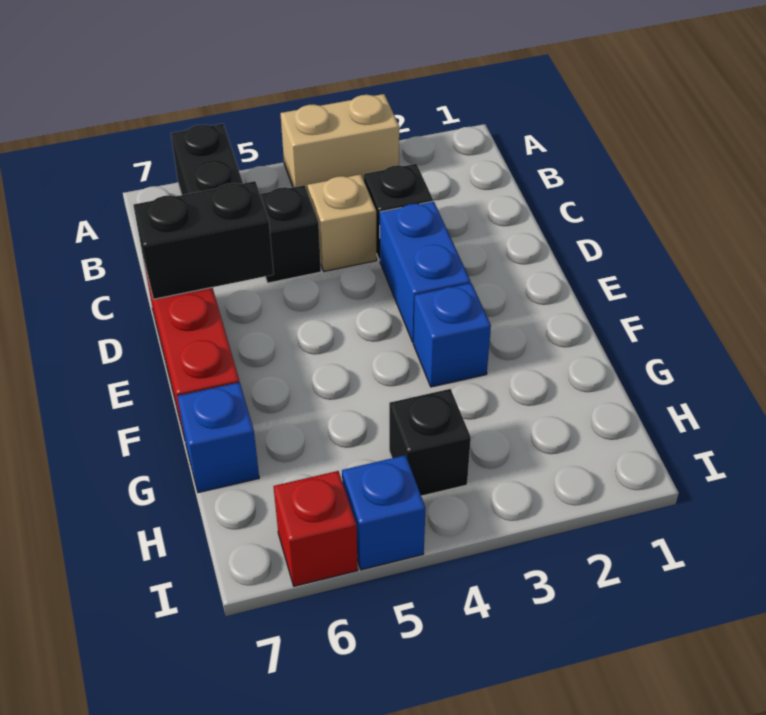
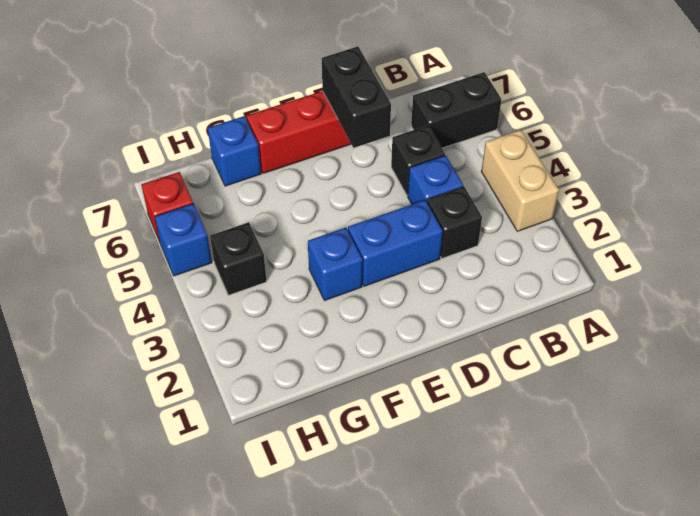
tan 1x1 brick [307,174,377,271] -> blue 1x1 brick [408,155,463,204]

